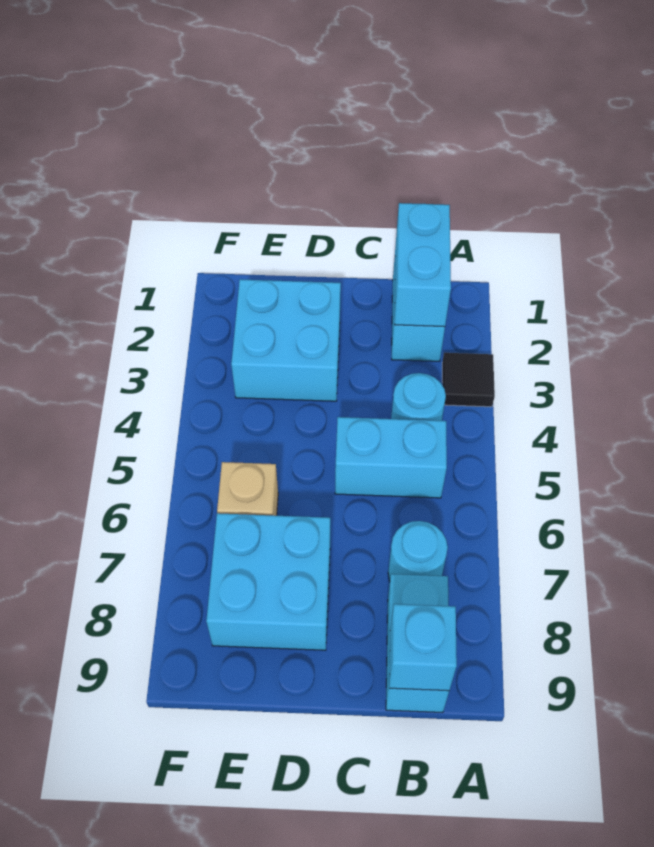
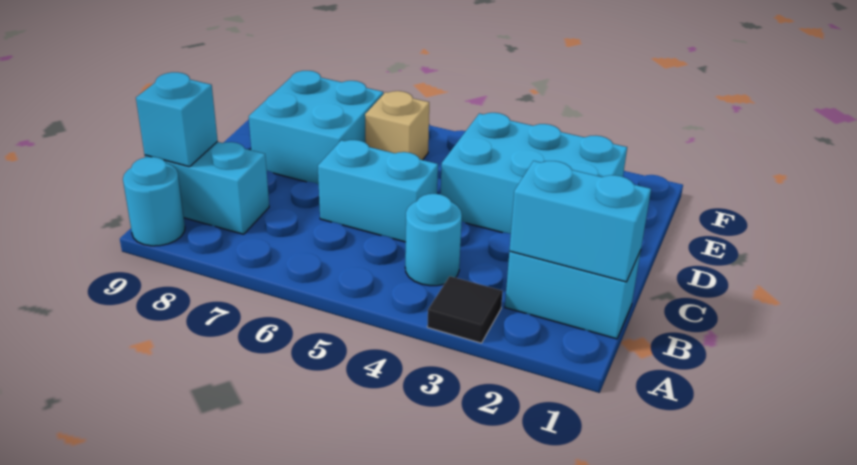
cyan 1x2 brick [335,417,447,498] -> cyan 1x2 brick turned to [318,140,438,242]
cyan 1x1 round brick [388,521,448,581] -> cyan 1x1 round brick moved to [123,157,185,246]
cyan 2x2 brick [231,279,341,401] -> cyan 2x3 brick [441,113,627,233]

